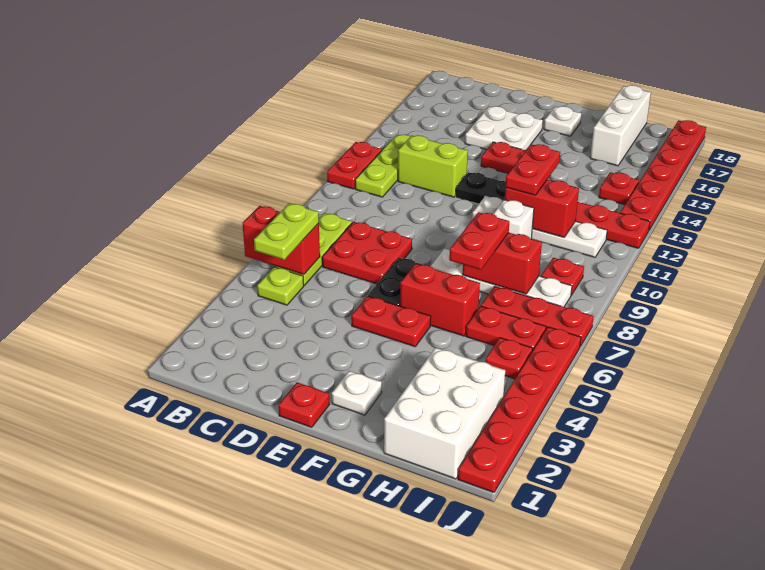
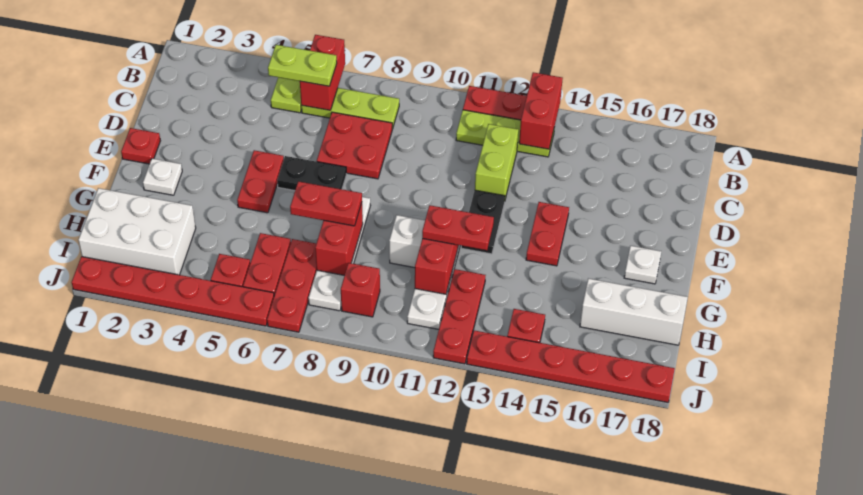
white 2x2 plate [465,106,543,150] -> none
red 1x2 brick [400,264,480,336] -> red 1x2 brick moved to [519,72,563,149]
red 1x1 plate [541,258,584,295] -> red 1x1 brick [341,263,380,317]

